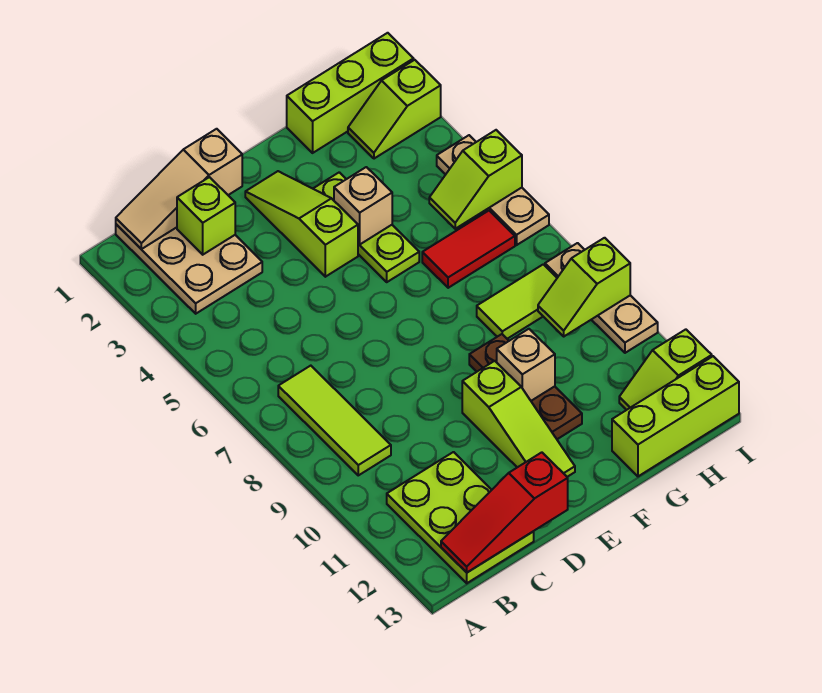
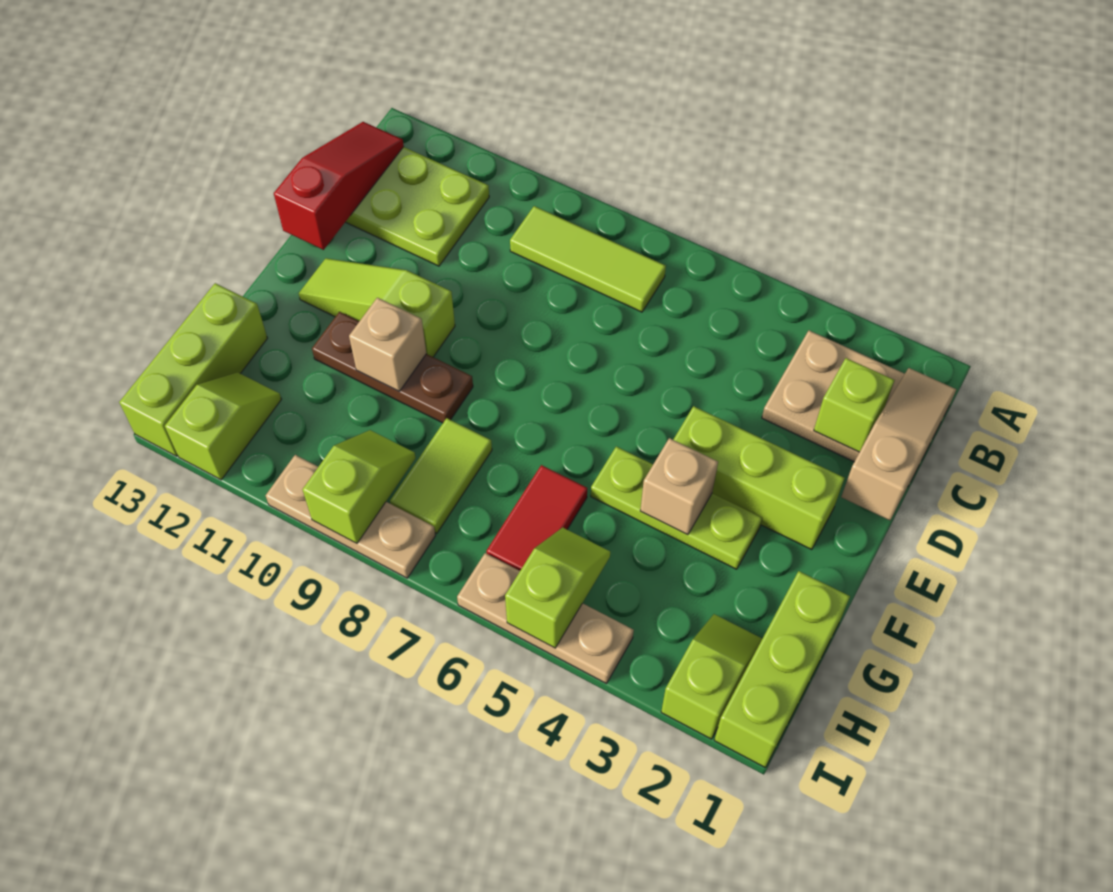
lime 1x3 slope [245,171,358,277] -> lime 1x3 brick [673,406,844,550]

